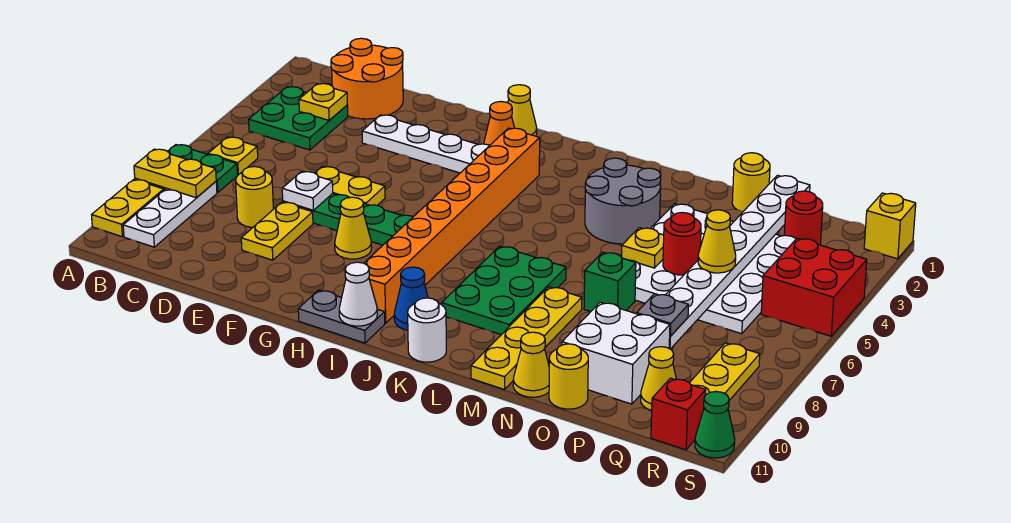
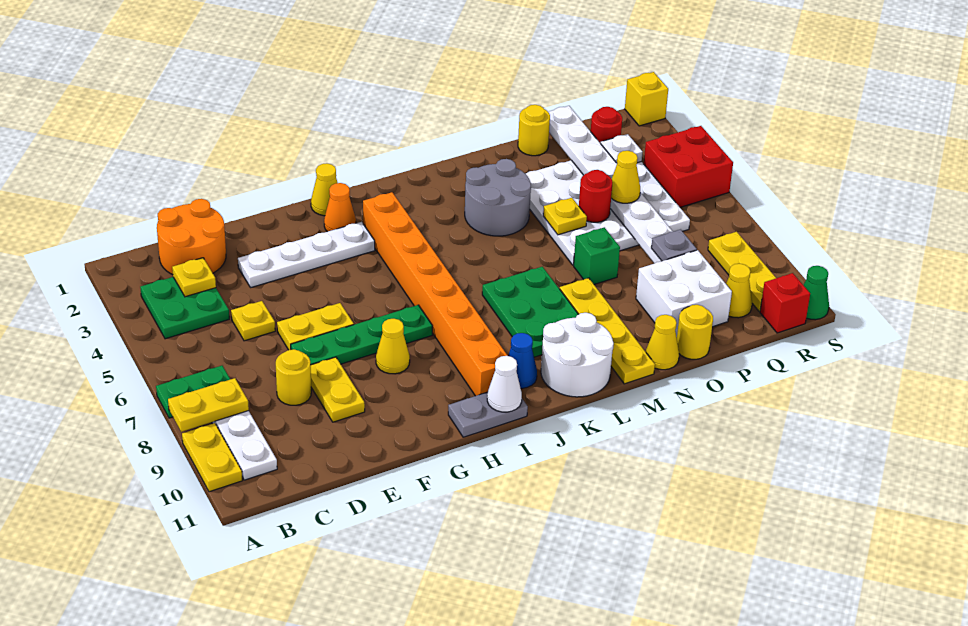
yellow 1x1 plate [208,137,258,175] -> yellow 1x1 plate moved to [231,301,275,341]
white 1x1 plate [282,171,333,210] -> white 1x1 plate moved to [601,134,643,163]
white 1x1 round brick [408,298,446,362] -> white 2x2 round brick [541,313,614,397]

